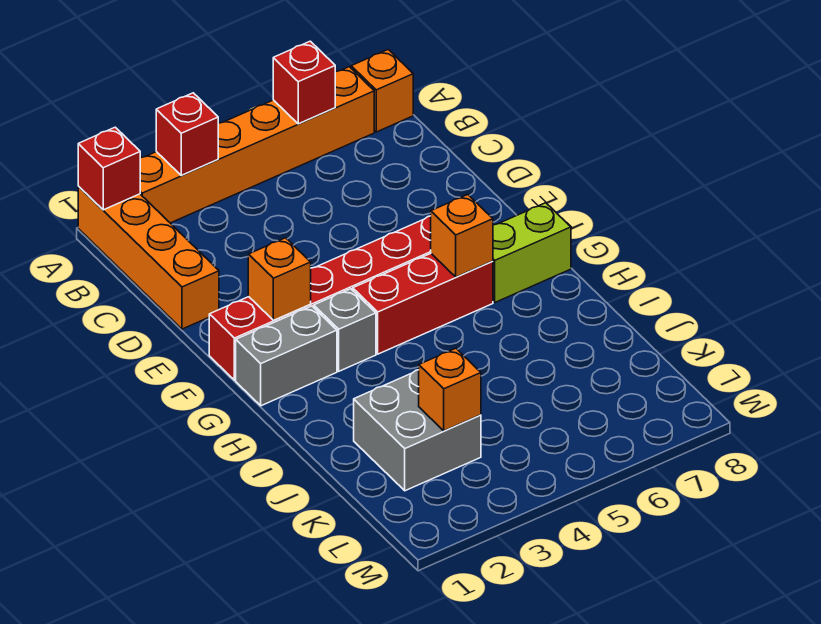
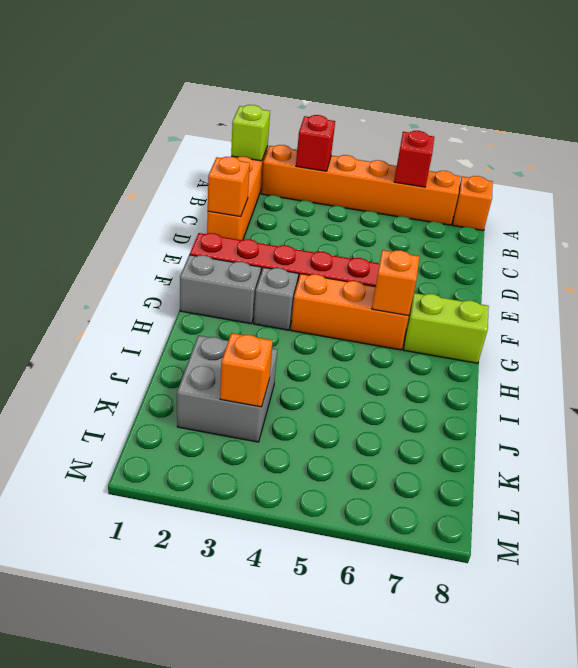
red 1x1 brick [78,127,140,210] -> lime 1x1 brick [231,105,270,161]
orange 1x1 brick [248,238,311,320] -> orange 1x1 brick moved to [208,157,250,217]
red 1x3 brick [353,254,493,354] -> orange 1x3 brick [291,274,409,350]

